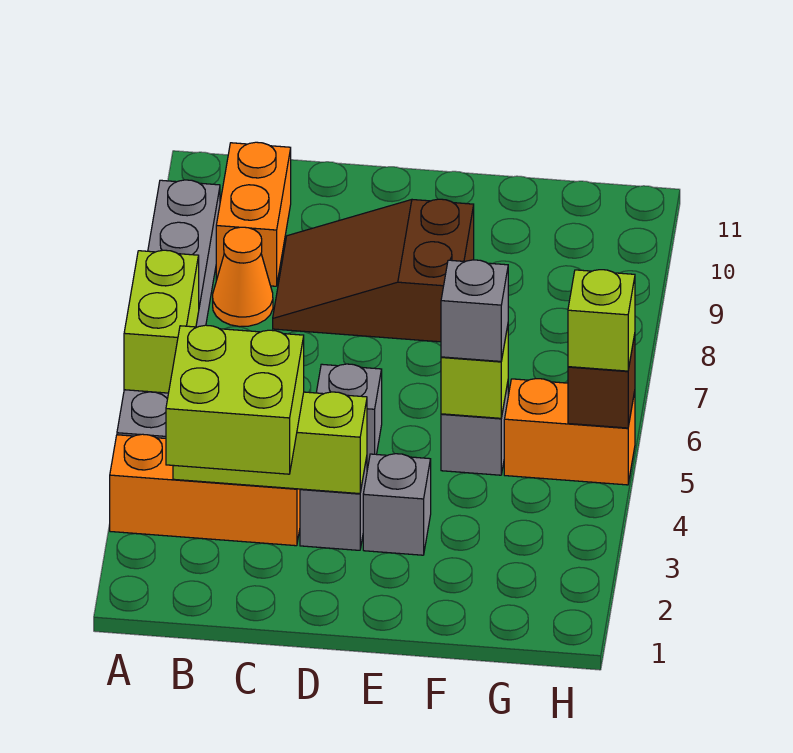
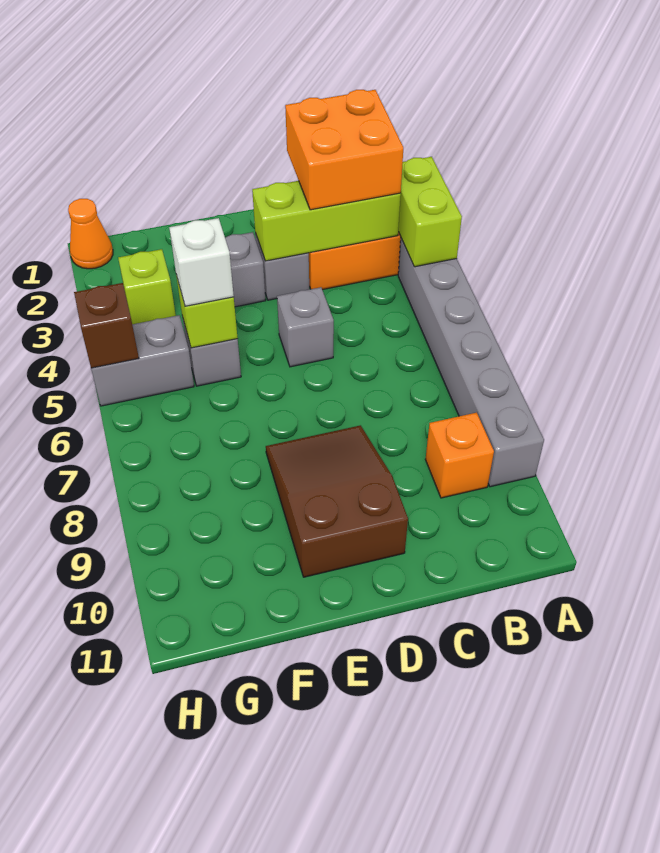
lime 1x2 brick [124,250,199,393] -> lime 1x2 brick moved to [398,157,462,267]
lime 2x2 brick [166,325,304,474] -> orange 2x2 brick [285,90,403,210]
orange 1x1 cone [213,227,273,327] -> orange 1x1 cone moved to [68,199,113,269]
orange 1x2 brick [216,142,291,286] -> orange 1x1 brick [425,413,494,498]
brown 2x3 slope [273,199,474,342] -> brown 2x3 slope turned to [266,425,408,577]
grey 1x1 brick [441,260,508,361] -> white 1x1 brick [169,218,234,306]
orange 1x2 brick [504,379,635,485] -> grey 1x2 brick [91,315,194,406]
lime 1x1 brick [568,270,635,371] -> lime 1x1 brick moved to [118,249,176,324]

